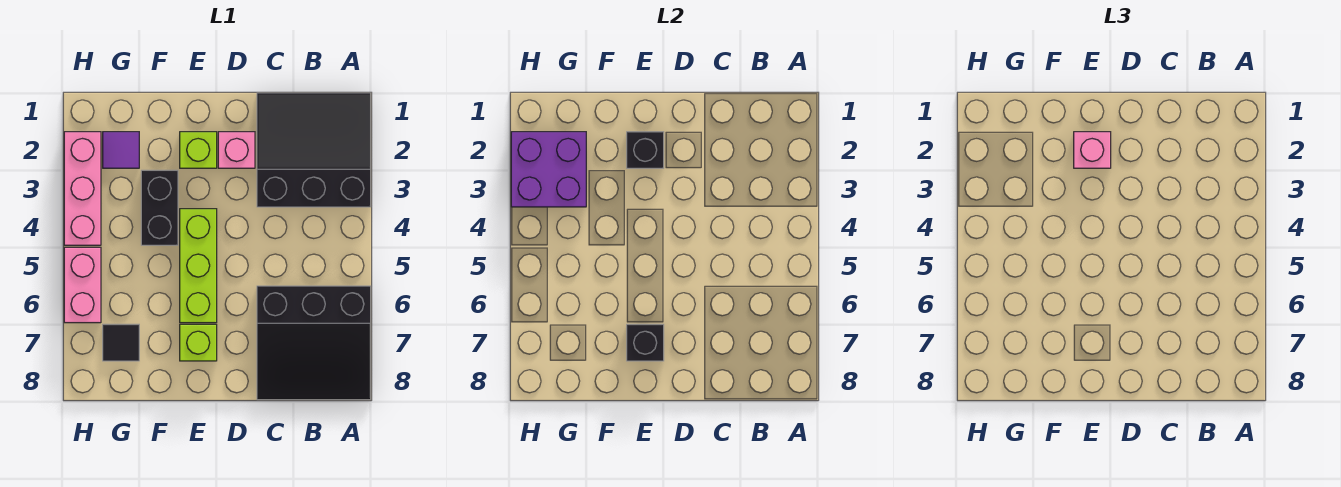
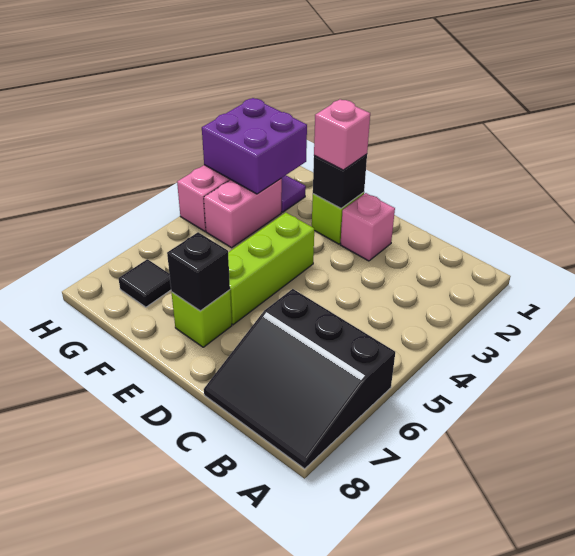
black 3x3 slope [257,93,371,207] -> none
black 1x2 brick [141,170,178,245] -> none
pink 1x2 brick [64,247,101,323] -> pink 1x2 brick moved to [204,179,282,248]

